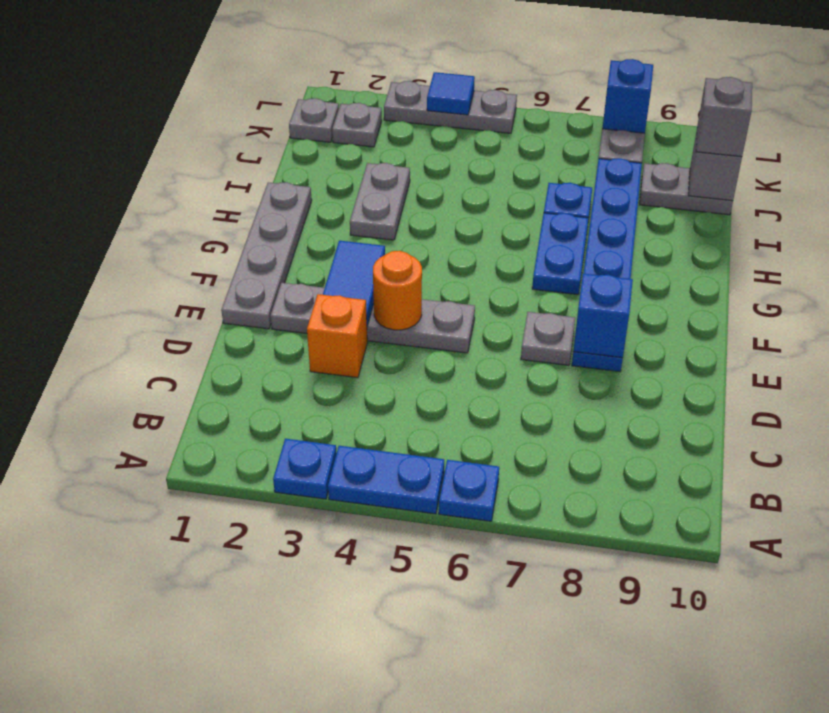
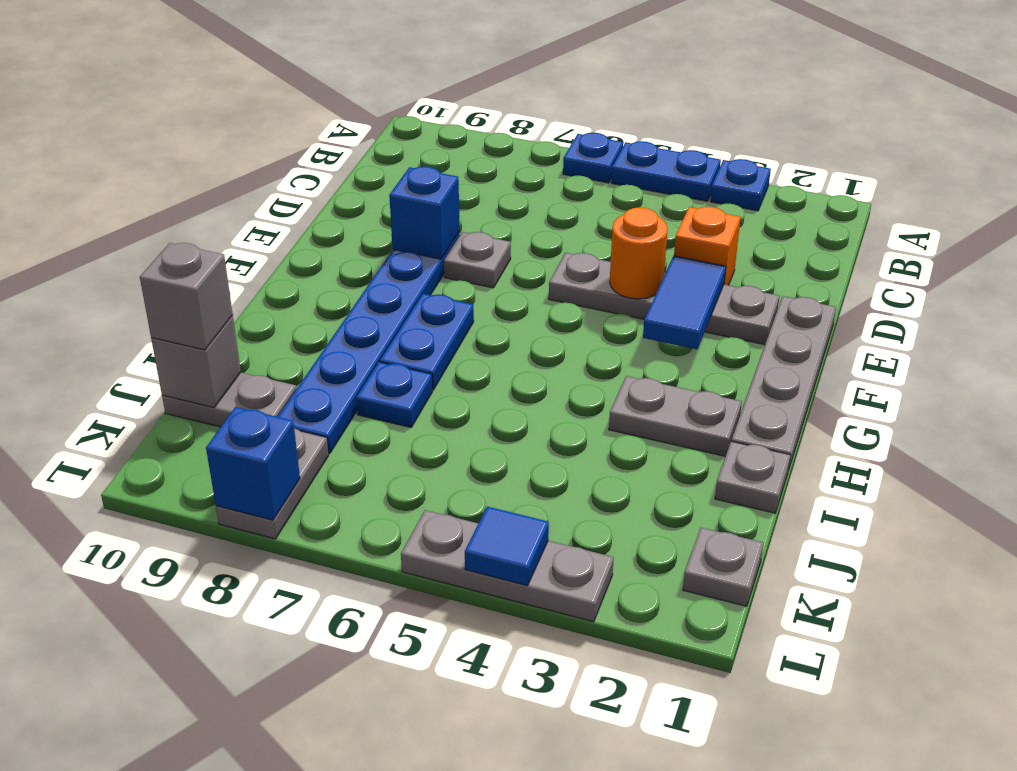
grey 1x2 plate [350,163,410,240] -> grey 1x2 plate turned to [609,376,742,456]
grey 1x1 plate [332,103,382,147] -> grey 1x1 plate moved to [715,441,791,513]

